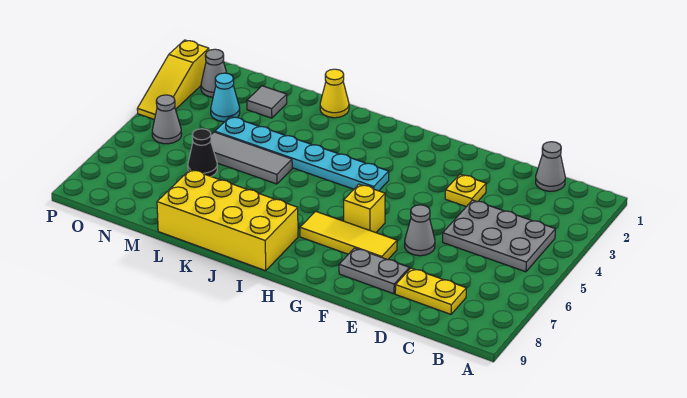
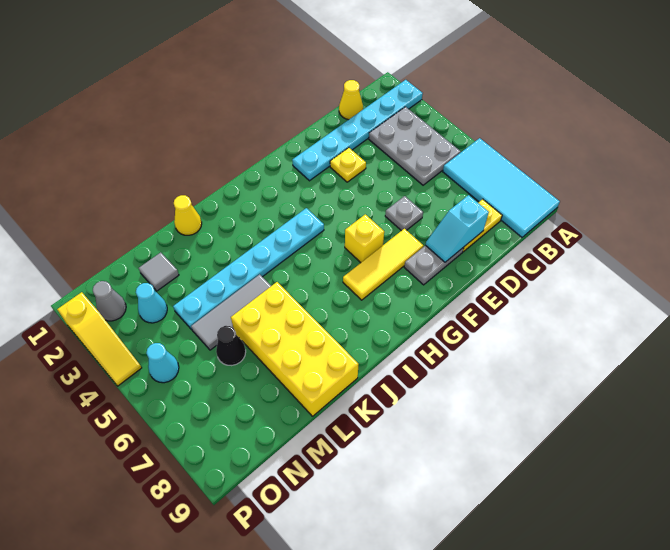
none -> cyan 1x6 plate [292,80,423,181]
none -> cyan 2x4 tile [443,138,560,237]
grey 2x3 plate [443,200,555,272] -> grey 2x3 plate turned to [369,107,460,185]
grey 1x1 cone [536,142,565,191] -> yellow 1x1 cone [339,80,363,120]
none -> cyan 1x2 slope [426,195,489,262]
grey 1x1 cone [405,205,435,256] -> grey 1x1 plate [385,196,423,231]
yellow 2x4 brick [157,169,298,271] -> yellow 2x4 brick turned to [231,282,359,416]
grey 1x1 cone [152,95,181,144] -> cyan 1x1 cone [146,343,179,383]

